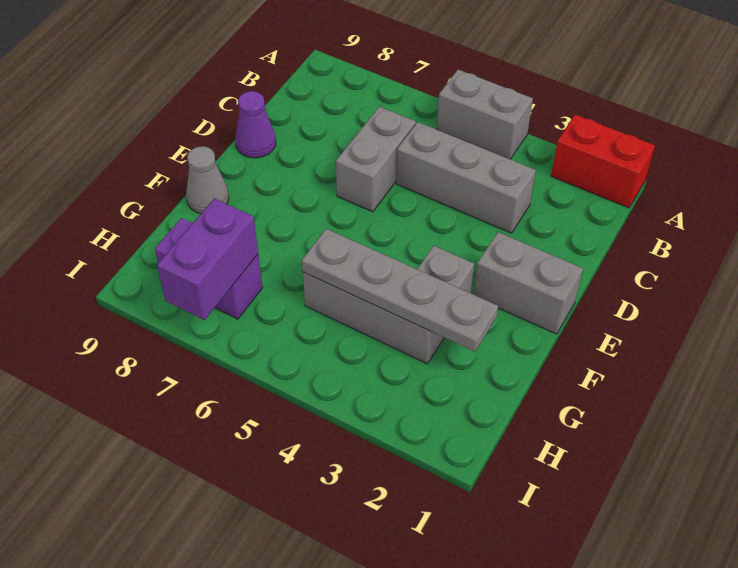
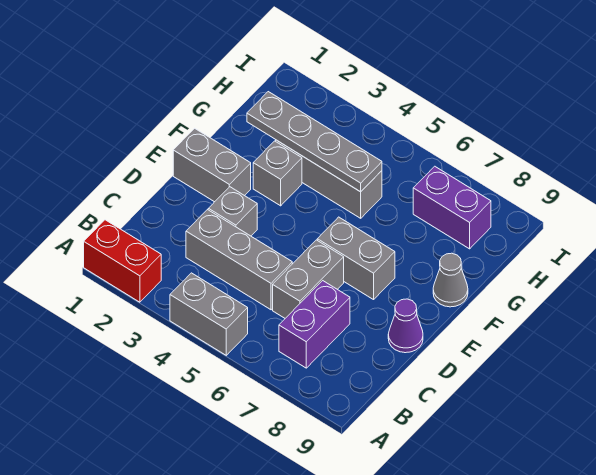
none -> grey 1x1 brick [208,187,257,236]
none -> grey 1x2 brick [317,217,395,300]
purple 1x2 brick [157,198,258,320] -> purple 1x2 brick moved to [279,281,350,368]

